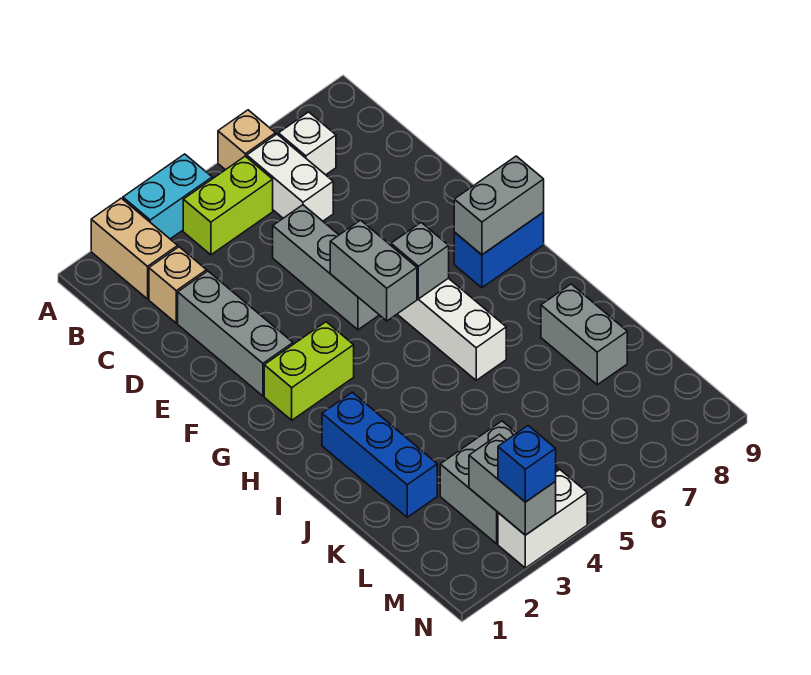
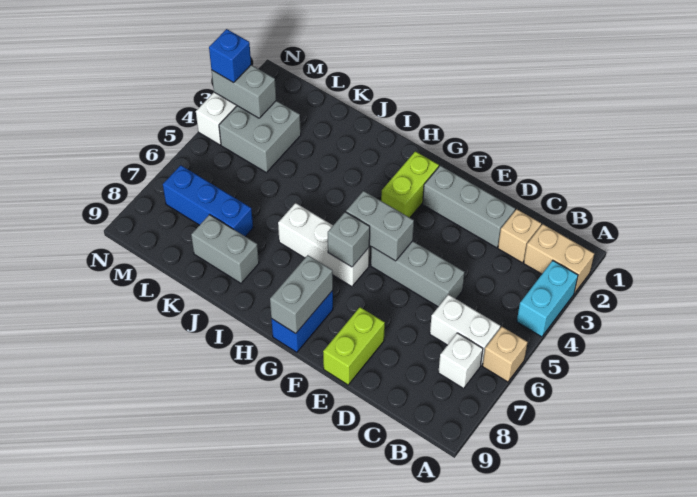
lime 1x2 brick [183,156,273,255] -> lime 1x2 brick moved to [323,307,385,385]
blue 1x3 brick [322,393,437,517] -> blue 1x3 brick moved to [163,165,253,237]

